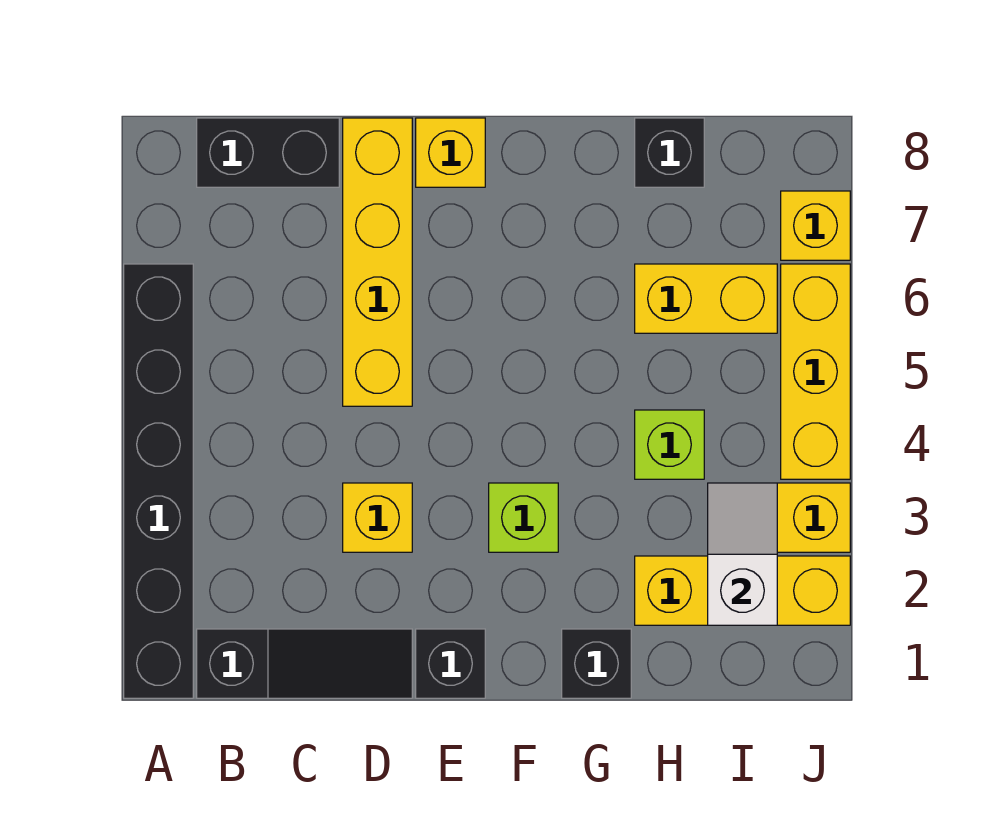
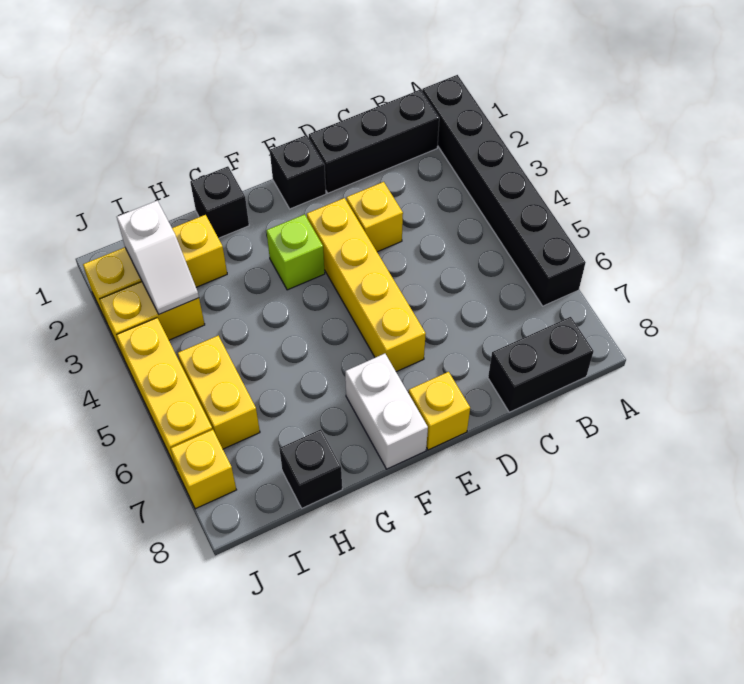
black 1x3 slope [197,629,412,698] -> black 1x3 brick [309,90,439,193]
yellow 1x4 brick [343,118,412,406] -> yellow 1x4 brick moved to [307,198,426,372]
none -> white 1x2 brick [345,354,428,469]
lime 1x1 brick [635,410,704,479] -> none
yellow 1x2 brick [635,264,777,333] -> yellow 1x2 brick turned to [178,336,260,449]

